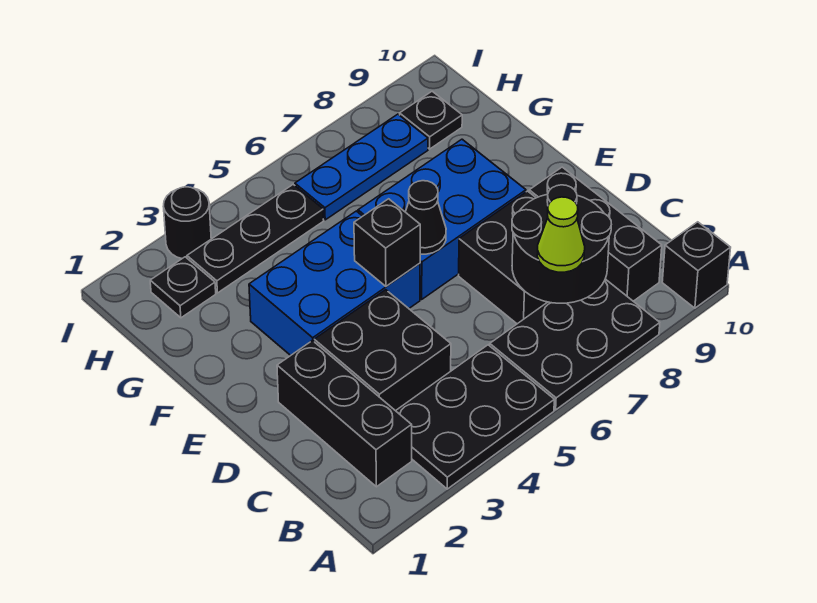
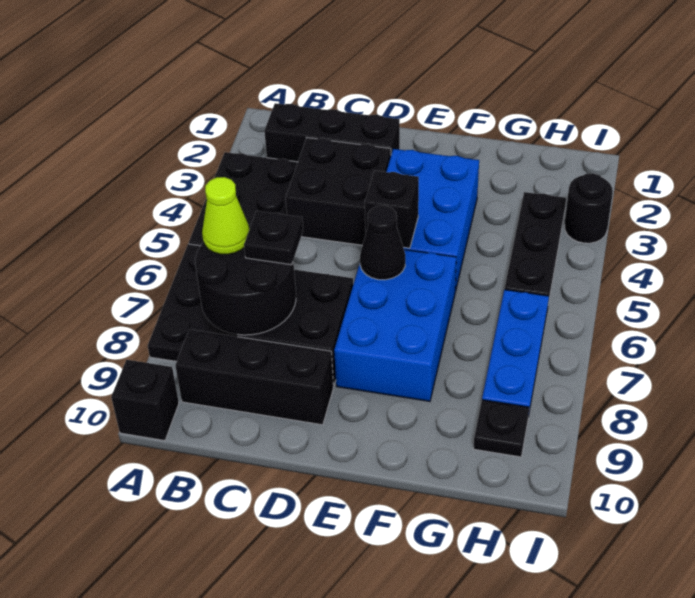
black 1x1 plate [150,257,216,318] -> black 1x1 plate moved to [244,211,303,265]

